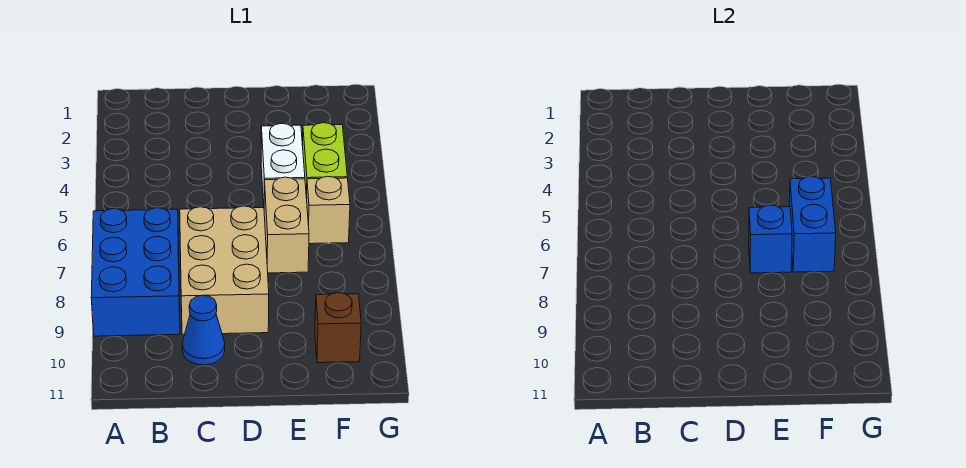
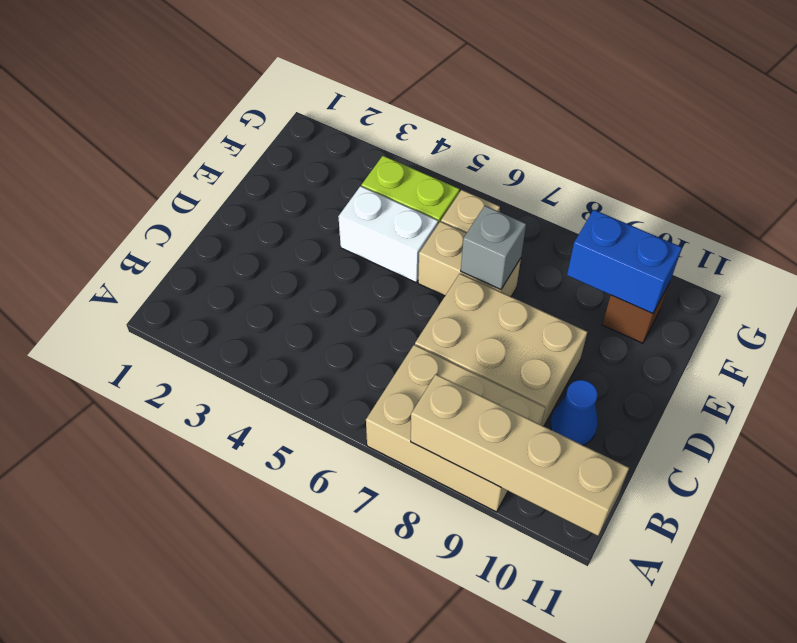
blue 2x3 brick [91,208,180,336] -> tan 2x3 brick [366,345,545,512]
none -> tan 1x4 brick [411,374,629,536]
blue 1x1 brick [749,205,792,273] -> grey 1x1 brick [461,206,526,290]
blue 1x2 brick [789,176,836,272] -> blue 1x2 brick moved to [567,210,682,314]

